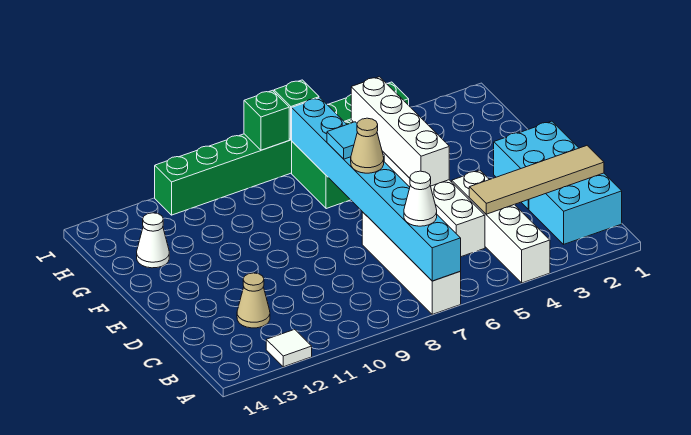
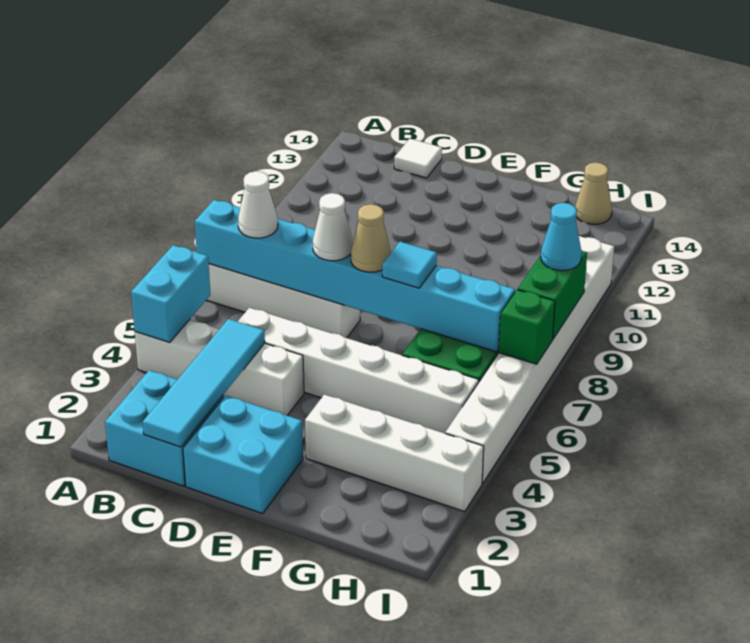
none -> cyan 1x2 brick [131,245,210,343]
white 1x1 tile [266,329,312,367] -> white 1x1 tile moved to [394,138,442,178]
tan 1x4 tile [469,146,604,214] -> cyan 1x4 tile [143,319,265,447]
tan 1x1 cone [237,273,270,328] -> tan 1x1 cone moved to [575,163,612,224]
white 1x4 brick [351,77,449,186] -> white 1x4 brick moved to [305,395,484,512]
white 1x1 cone [137,213,169,268] -> white 1x1 cone moved to [313,193,353,261]
green 1x8 brick [155,82,409,215] -> white 1x8 brick [445,236,614,483]
green 1x1 brick [244,90,289,150] -> green 1x2 brick [518,251,587,339]
none -> cyan 1x1 cone [541,203,582,271]

